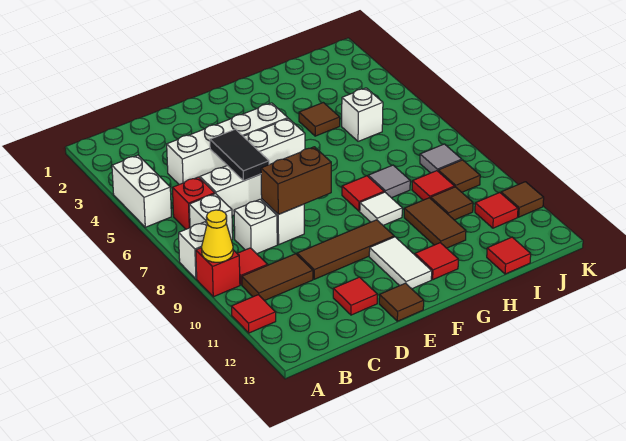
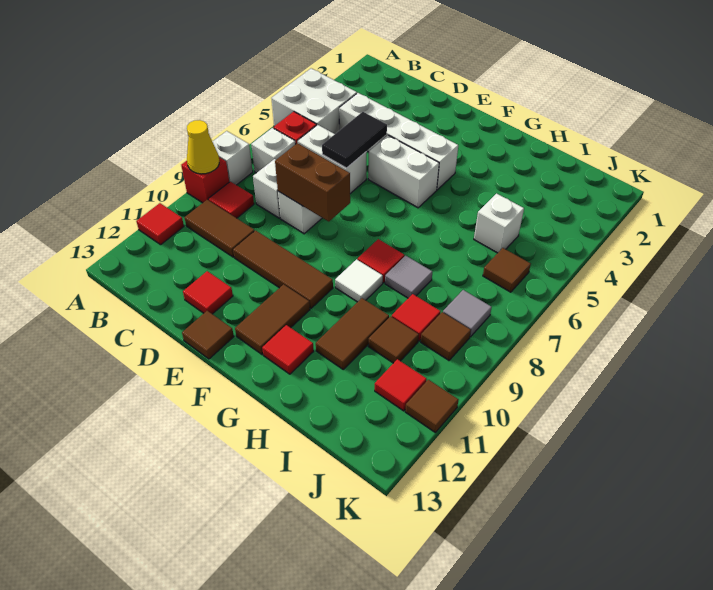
white 1x2 brick [112,155,171,227] -> white 2x2 brick [271,68,357,134]
white 1x2 tile [369,237,432,289] -> brown 1x2 tile [235,284,310,354]
brown 1x1 tile [299,103,340,136] -> brown 1x1 tile moved to [483,248,531,292]
red 1x1 tile [487,237,531,274] -> none

